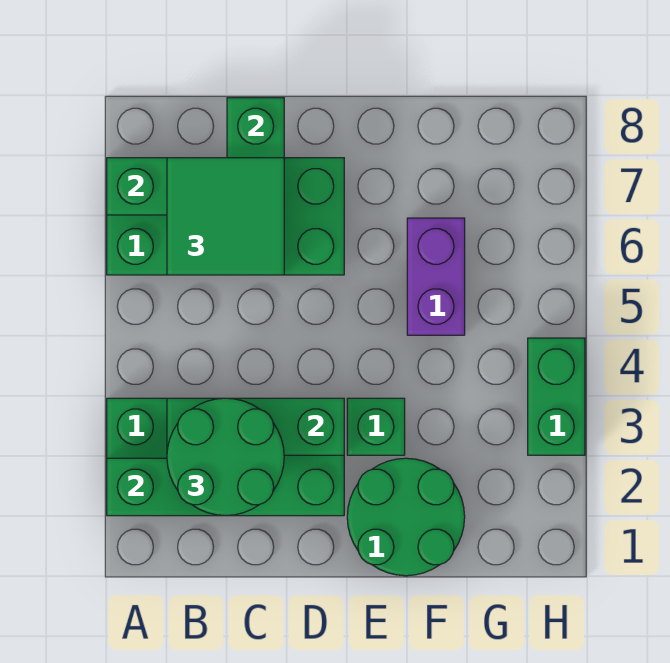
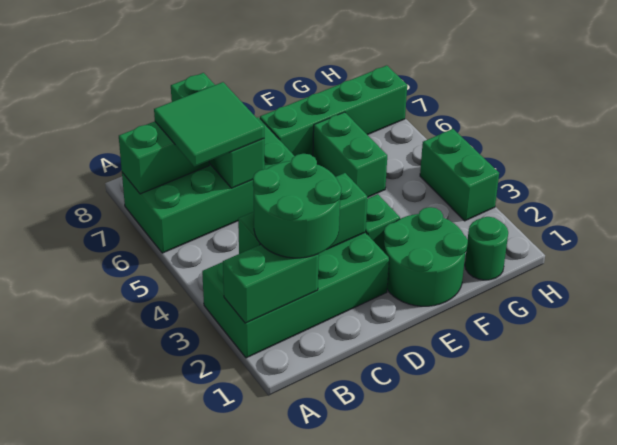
none -> green 1x4 brick [260,65,407,156]
purple 1x2 brick [407,218,465,335] -> green 1x2 brick [313,112,387,197]
none -> green 1x1 round brick [465,217,508,280]

